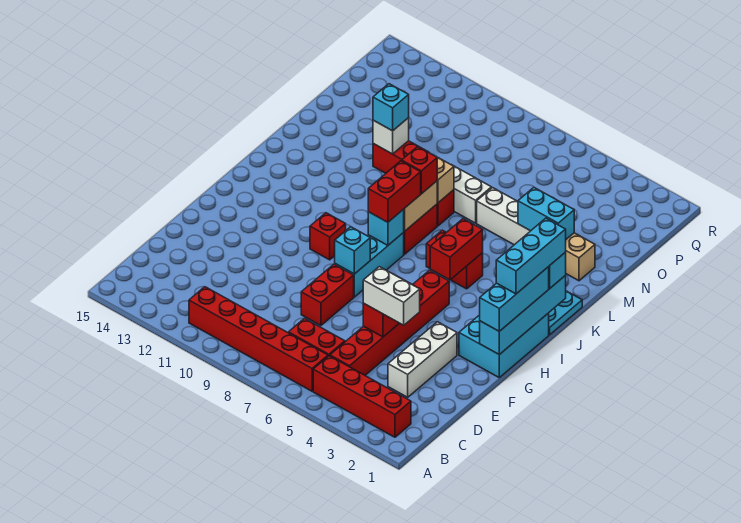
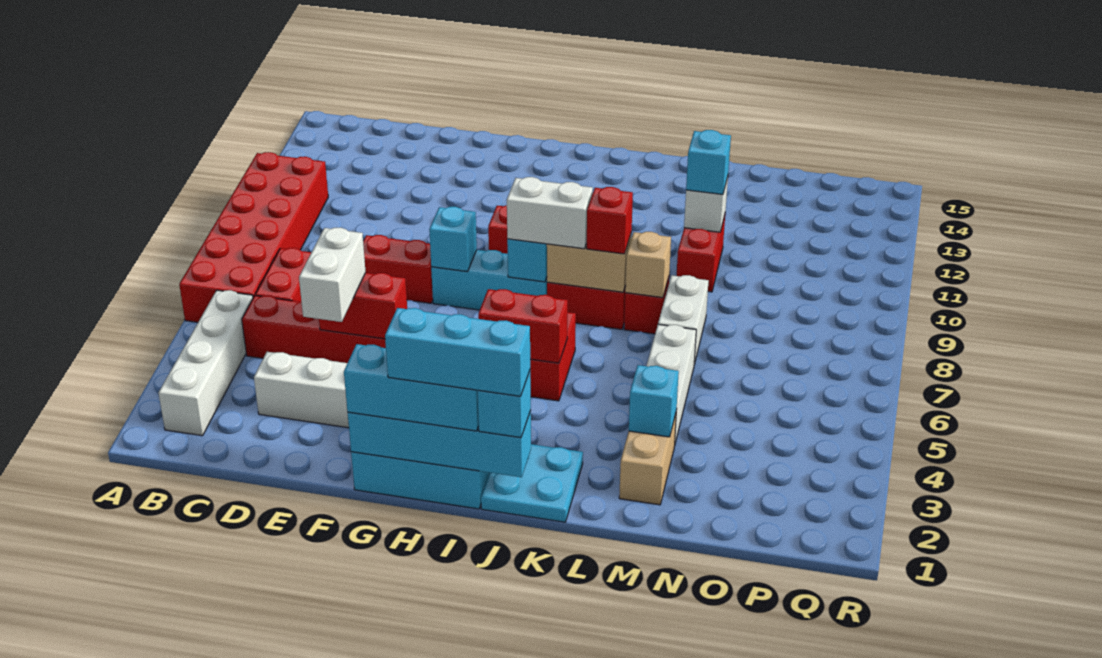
red 1x4 brick [313,356,411,437] -> white 1x4 brick [158,290,253,436]
red 1x6 brick [189,287,328,391] -> red 2x6 brick [179,152,328,322]
red 1x2 brick [368,161,421,222] -> white 1x2 brick [507,177,593,249]
cyan 1x2 brick [518,188,574,239] -> cyan 1x1 brick [629,365,679,437]

